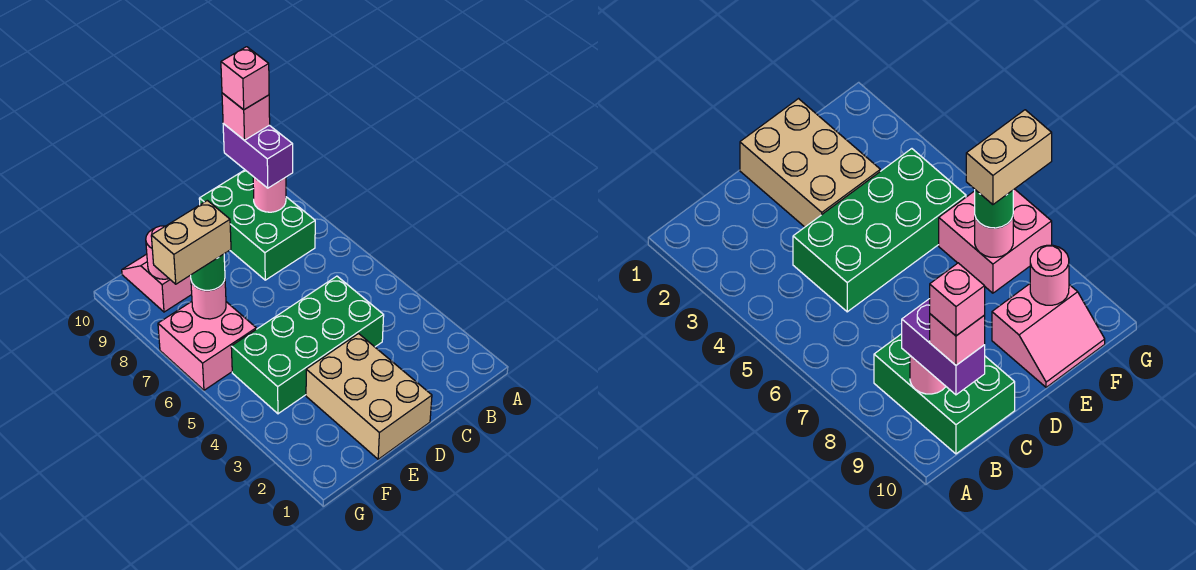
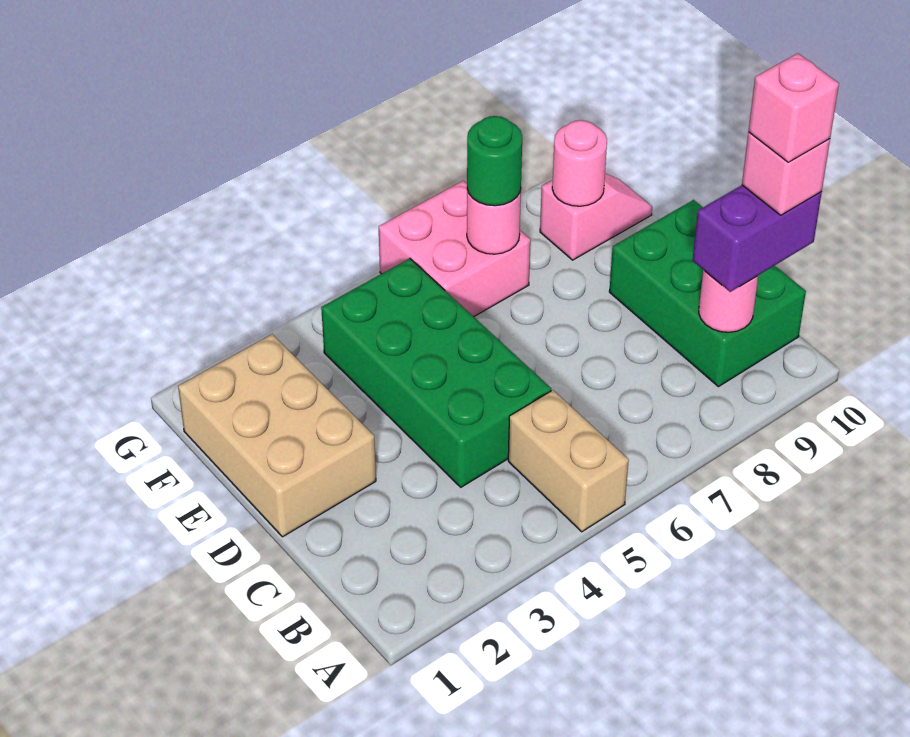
green 2x3 brick [199,170,315,280] -> green 2x3 brick turned to [609,200,806,387]
tan 2x3 brick [306,334,432,459] -> tan 2x3 brick turned to [178,334,376,537]
pink 2x2 slope [122,254,192,312] -> pink 1x2 slope [540,174,652,260]
tan 1x2 brick [151,200,231,284] -> tan 1x2 brick moved to [508,390,629,532]

